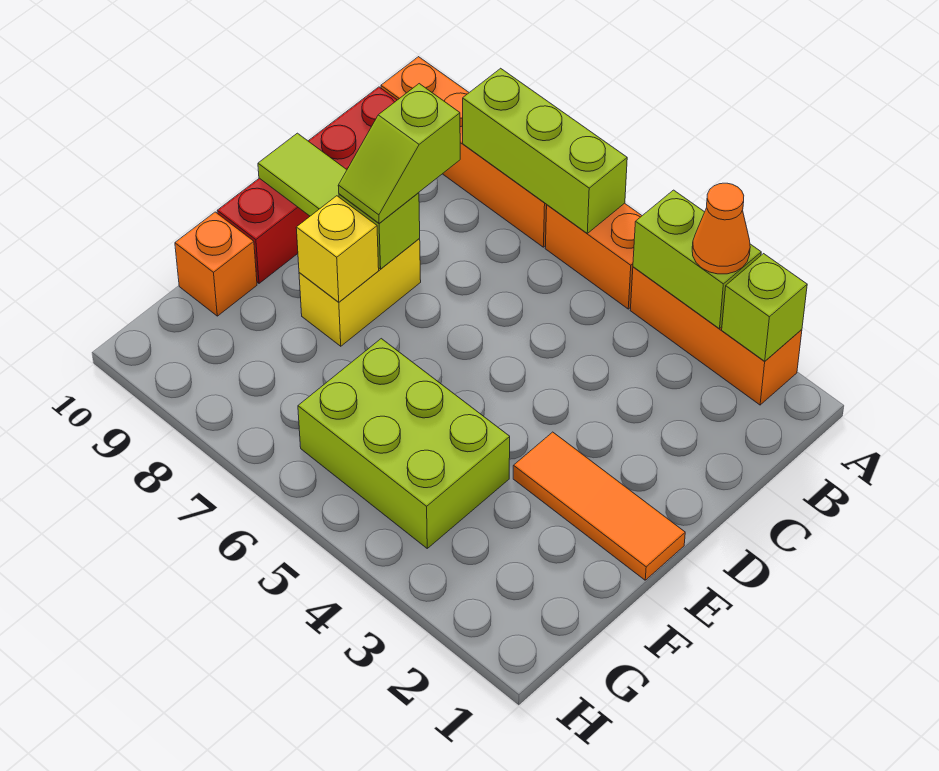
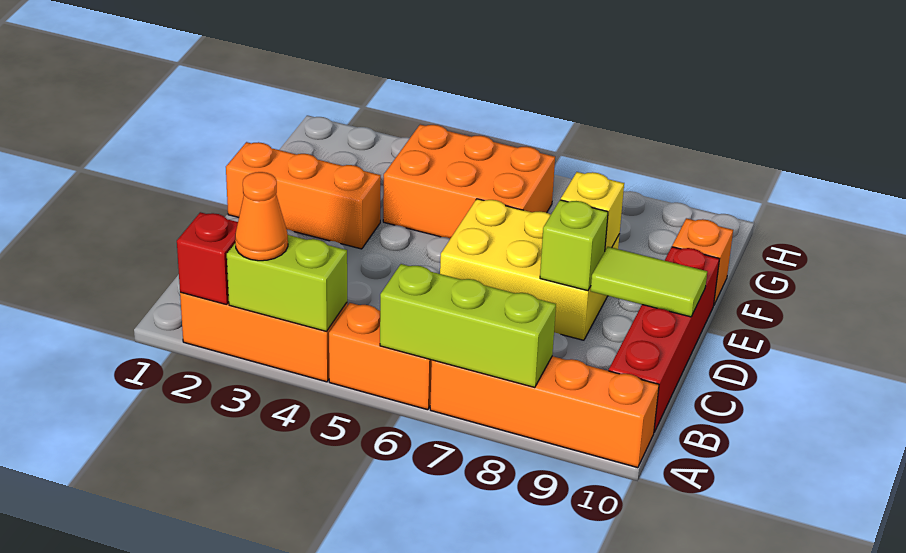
lime 1x1 brick [722,254,807,361] -> red 1x1 brick [177,212,238,305]
lime 1x2 slope [338,84,460,223] -> none
yellow 1x2 brick [299,239,421,346] -> yellow 2x3 brick [440,199,620,340]
orange 1x3 tile [513,432,685,580] -> orange 1x3 brick [226,142,381,249]
lime 2x3 brick [298,339,510,548] -> orange 2x3 brick [383,125,555,239]

